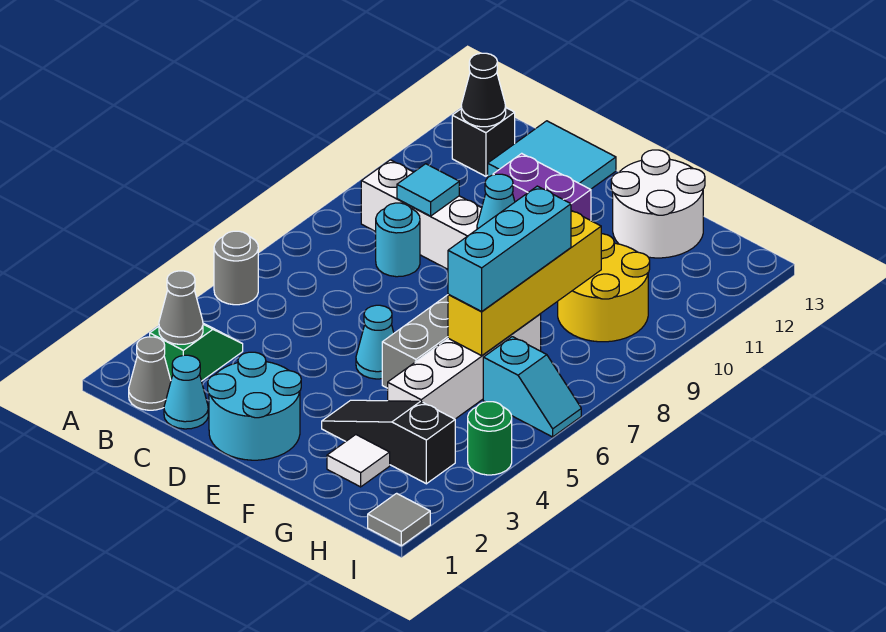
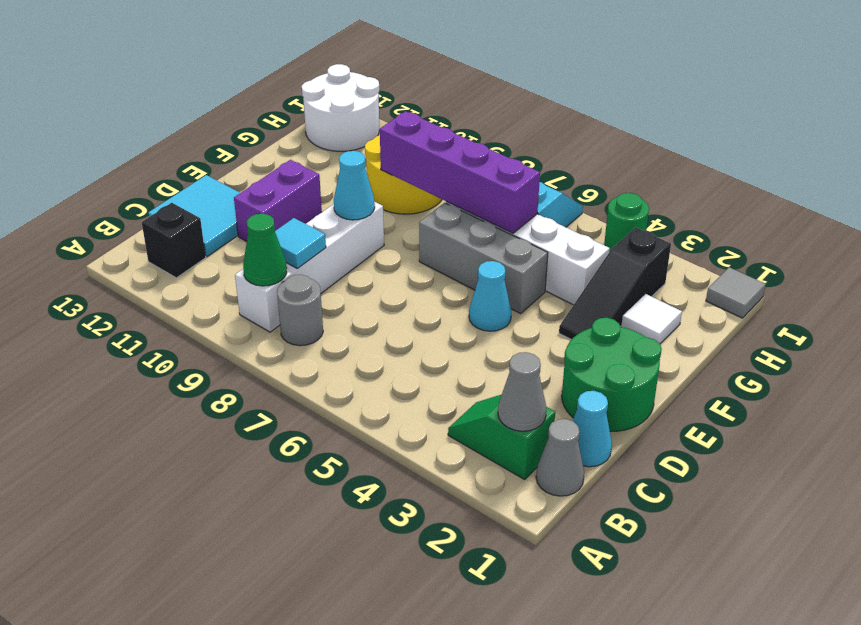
grey 1x1 round brick [214,231,258,305] -> grey 1x1 round brick moved to [277,275,323,346]
none -> green 1x1 cone [243,214,287,286]
black 1x1 cone [461,53,506,127] -> none
cyan 1x1 round brick [376,203,420,277] -> none
cyan 2x2 round brick [208,352,301,460] -> green 2x2 round brick [562,318,662,431]
white 2x2 round brick [611,150,705,258] -> white 2x2 round brick moved to [302,64,379,151]
yellow 1x4 brick [448,211,601,356] -> purple 1x4 brick [380,111,540,233]
cyan 1x3 brick [448,186,571,311] -> none

